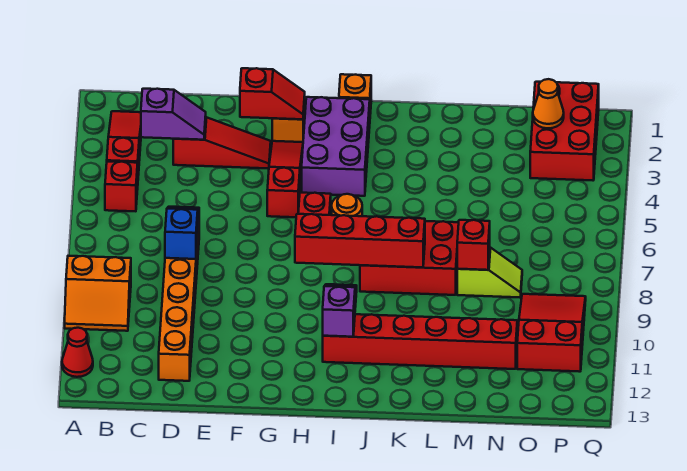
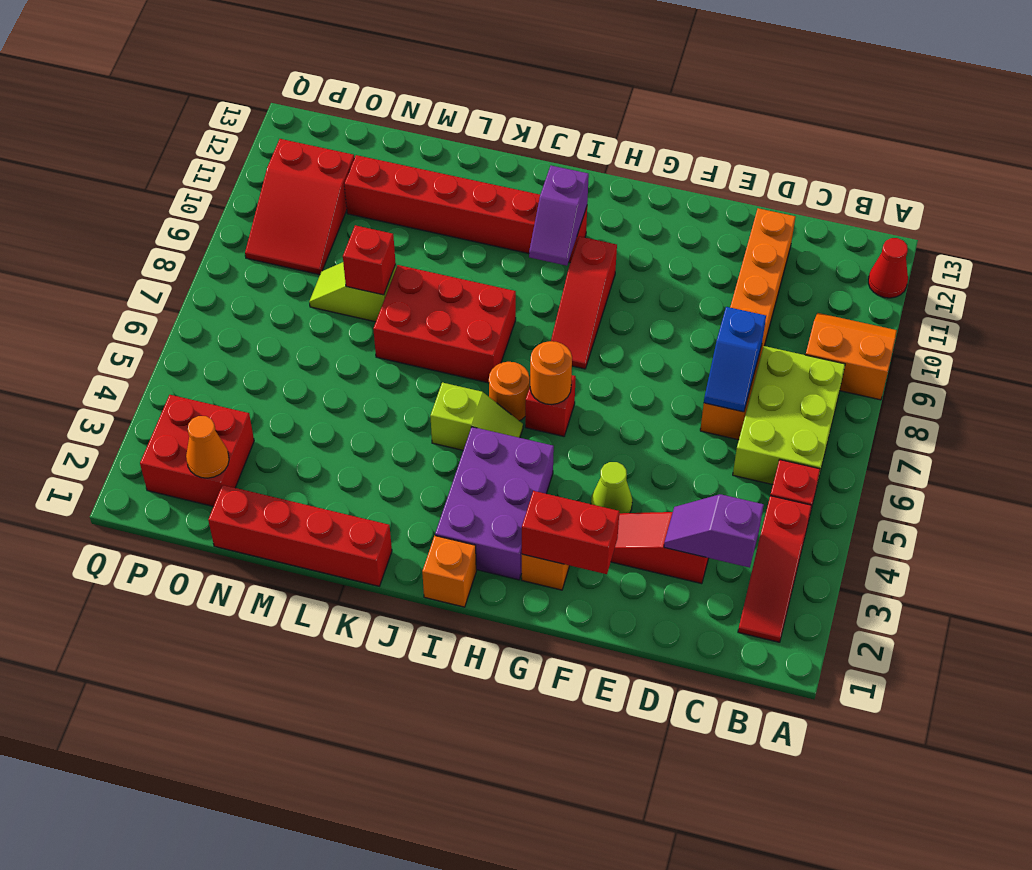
none -> lime 2x3 brick [733,346,845,485]
red 1x2 slope [240,68,305,119] -> red 1x2 brick [522,491,619,574]
none -> lime 1x1 cone [591,462,632,513]
red 1x3 slope [267,141,303,217] -> red 1x3 slope moved to [551,236,617,369]
none -> orange 1x1 round brick [530,341,572,405]
red 1x4 brick [295,214,425,268] -> red 1x4 brick moved to [208,485,392,586]
none -> lime 1x2 slope [430,383,523,450]
red 2x3 brick [530,82,599,180] -> red 2x2 brick [140,395,254,506]

